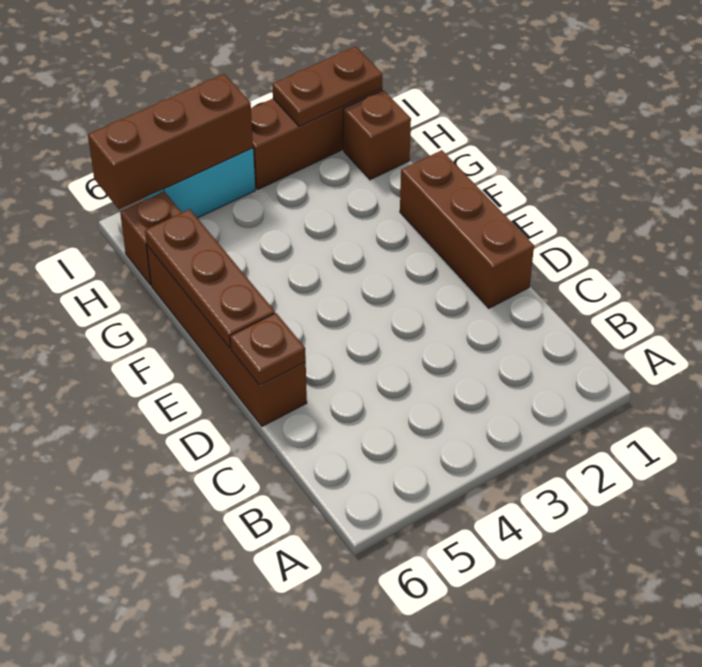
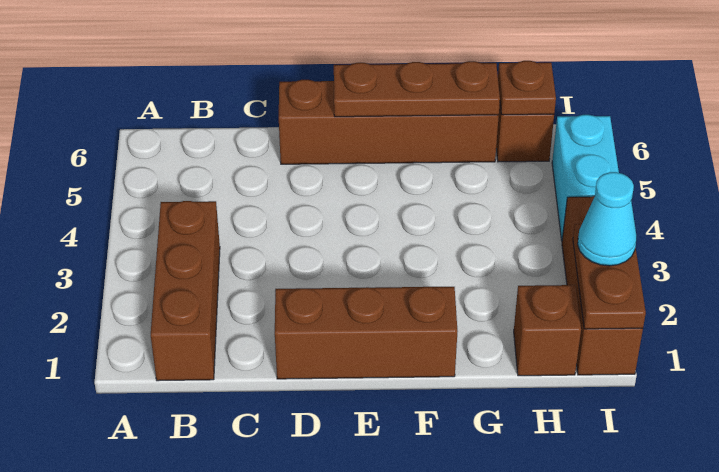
brown 1x1 plate [230,313,306,385] -> brown 1x1 plate moved to [498,61,556,115]
none -> cyan 1x1 cone [578,172,636,266]
brown 1x3 brick [88,74,253,209] -> brown 1x3 brick moved to [151,201,220,381]

